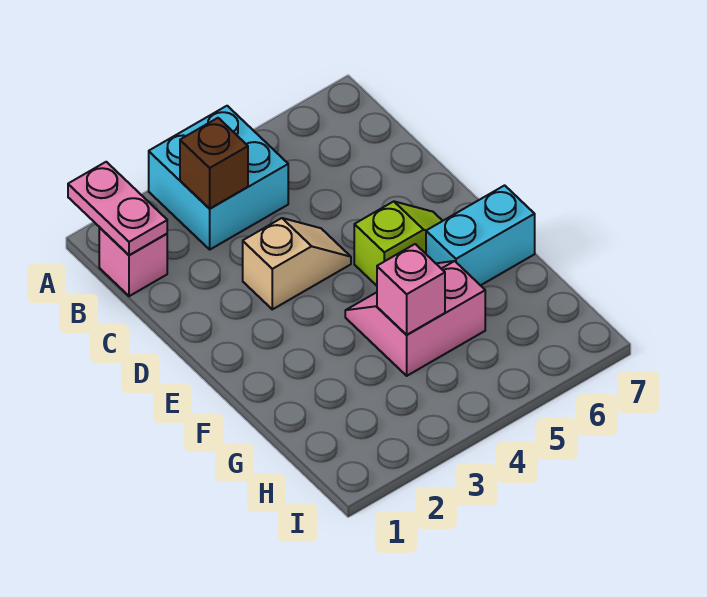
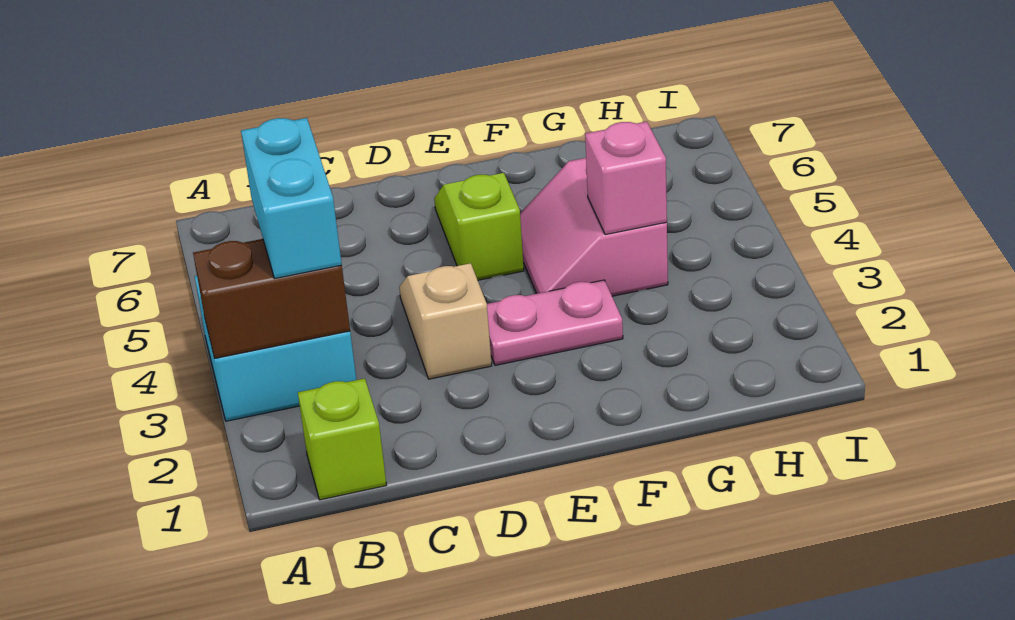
pink 1x2 plate [68,162,167,255] -> pink 1x2 plate moved to [487,280,623,365]
pink 1x1 brick [99,228,167,296] -> lime 1x1 brick [298,378,386,500]
brown 1x1 brick [180,118,248,209] -> brown 1x2 brick [193,239,350,358]
cyan 1x2 brick [426,185,535,286] -> cyan 1x2 brick moved to [241,118,342,278]

